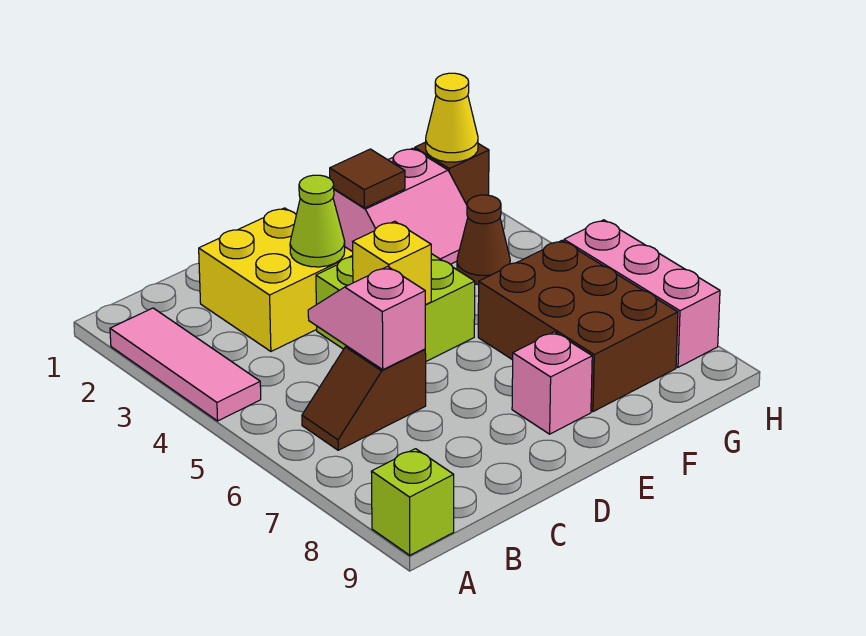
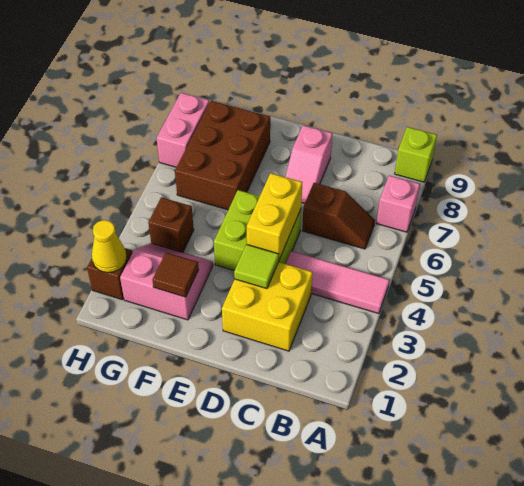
pink 1x3 tile [110,308,261,421] -> pink 1x3 tile turned to [286,251,389,314]
pink 1x2 slope [308,266,425,370] -> pink 1x2 slope moved to [285,125,333,203]
lime 1x1 cone [290,175,345,267] -> lime 1x1 tile [234,244,279,289]
yellow 1x1 brick [353,221,431,305] -> yellow 1x2 brick [247,173,302,260]
pink 1x1 brick [512,332,592,434] -> pink 1x1 brick moved to [377,175,420,232]
brown 1x1 cone [457,195,510,285] -> brown 1x1 brick [148,197,194,253]
pink 1x3 brick [564,220,720,367] -> pink 1x2 brick [157,93,209,167]

